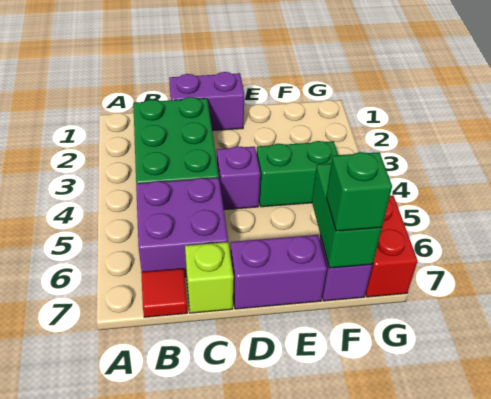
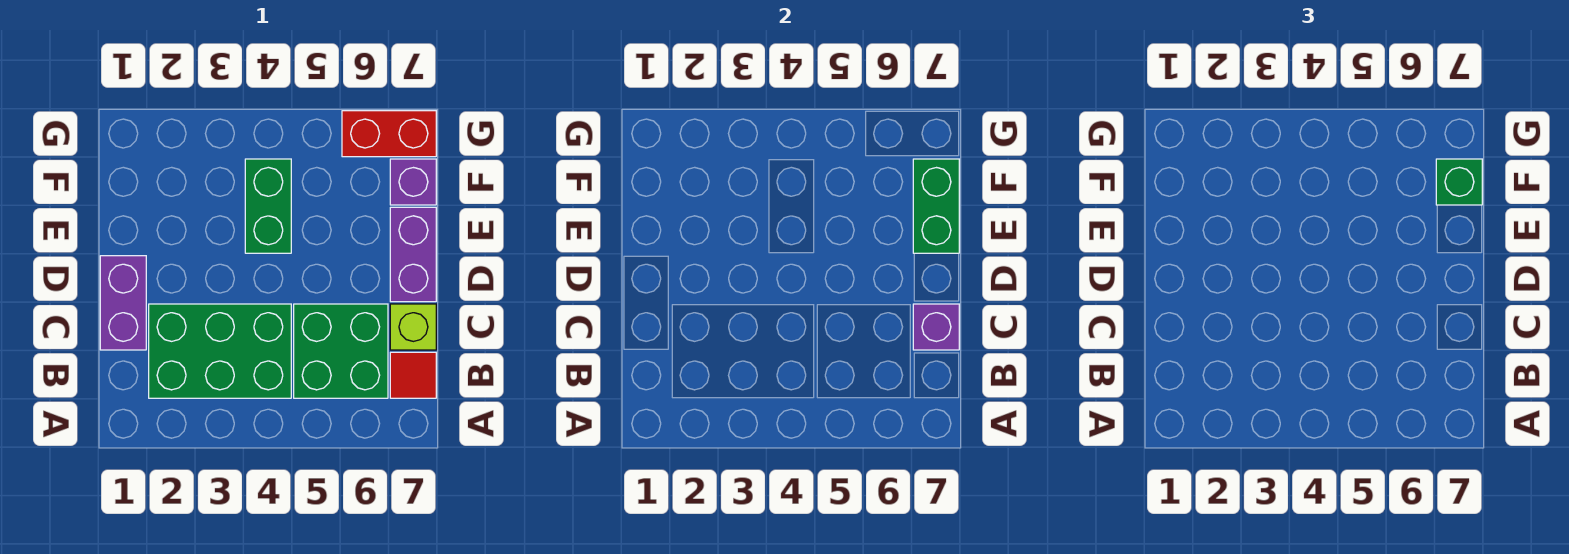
purple 2x2 brick [136,178,228,277] -> green 2x2 brick [294,304,388,398]
purple 1x1 brick [217,146,260,210] -> purple 1x1 brick moved to [913,304,959,350]
green 1x2 brick [312,163,382,268] -> green 1x2 brick turned to [913,159,959,253]

